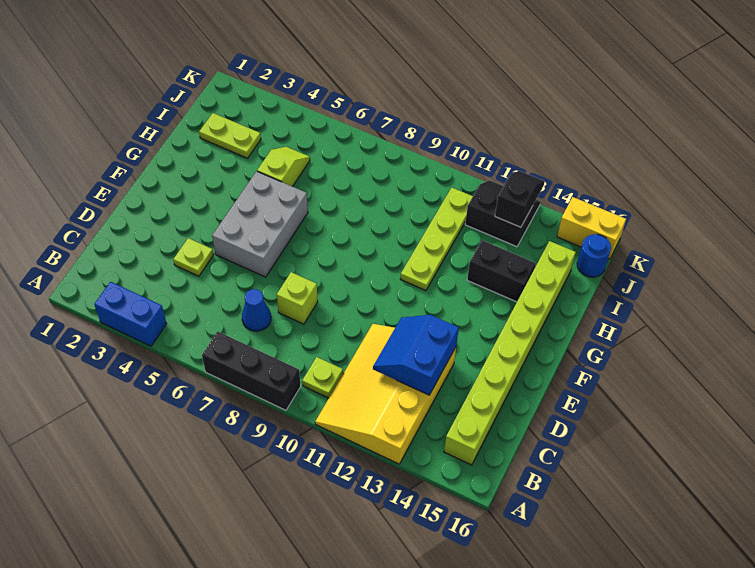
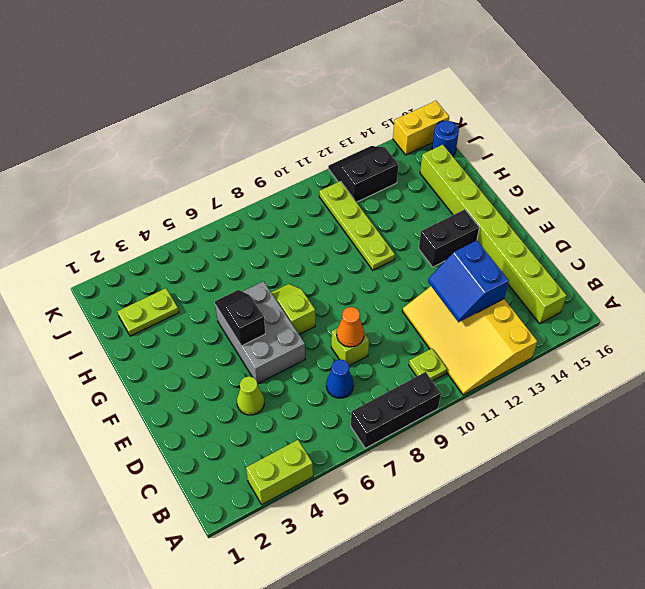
blue 1x2 brick [94,282,167,346] -> lime 1x2 brick [246,440,313,505]
lime 1x1 plate [173,238,213,276] -> lime 1x1 cone [237,376,264,415]
none -> orange 1x1 cone [337,307,364,347]
lime 1x2 slope [257,147,310,187] -> lime 1x2 slope moved to [271,284,315,334]
black 1x2 brick [467,240,536,302] -> black 1x2 brick moved to [419,210,479,267]
black 1x2 slope [495,171,545,227] -> black 1x2 slope moved to [215,290,265,346]

